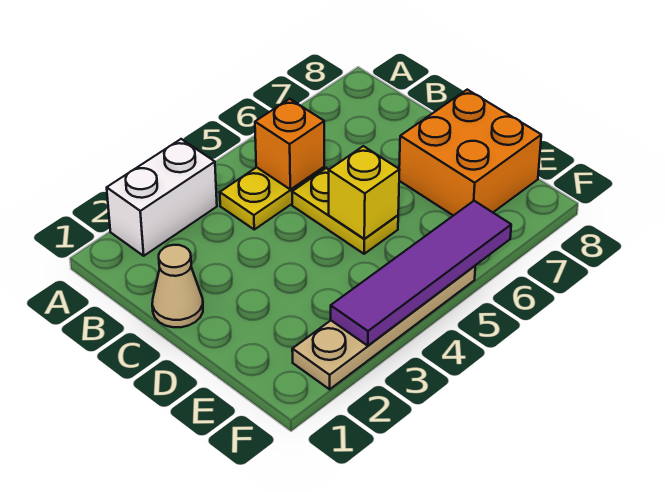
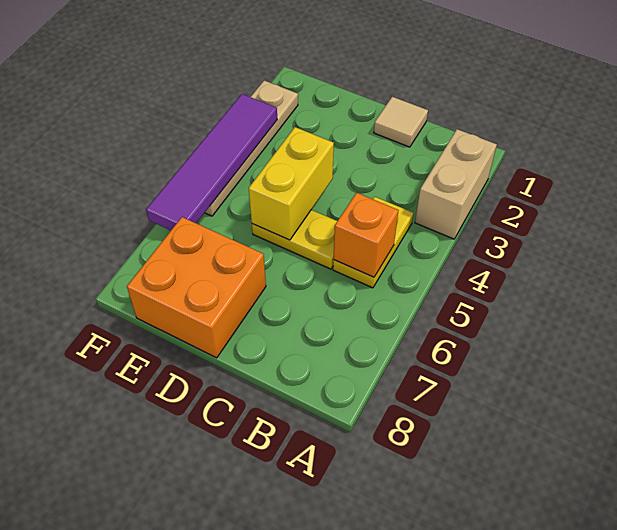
white 1x2 brick [107,139,217,256] -> tan 1x2 brick [415,129,497,239]
tan 1x1 cone [152,245,203,327] -> tan 1x1 tile [374,97,428,147]
yellow 1x1 brick [329,146,400,239] -> yellow 1x2 brick [249,127,334,240]

